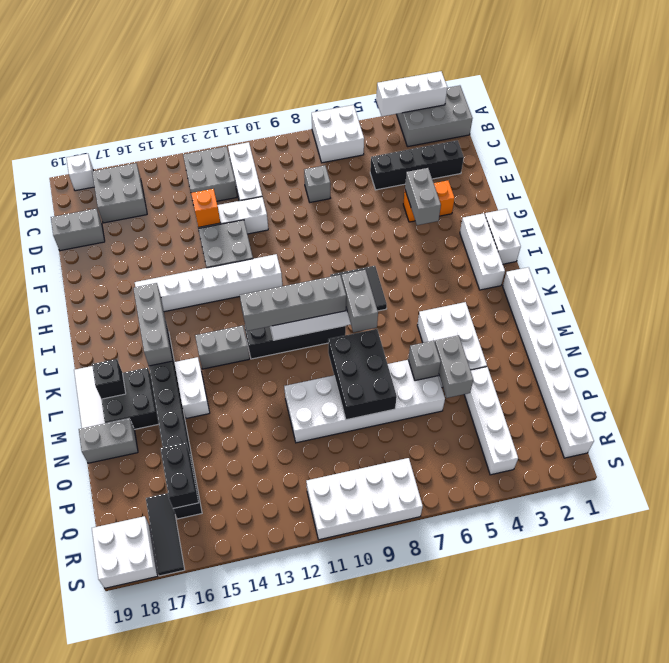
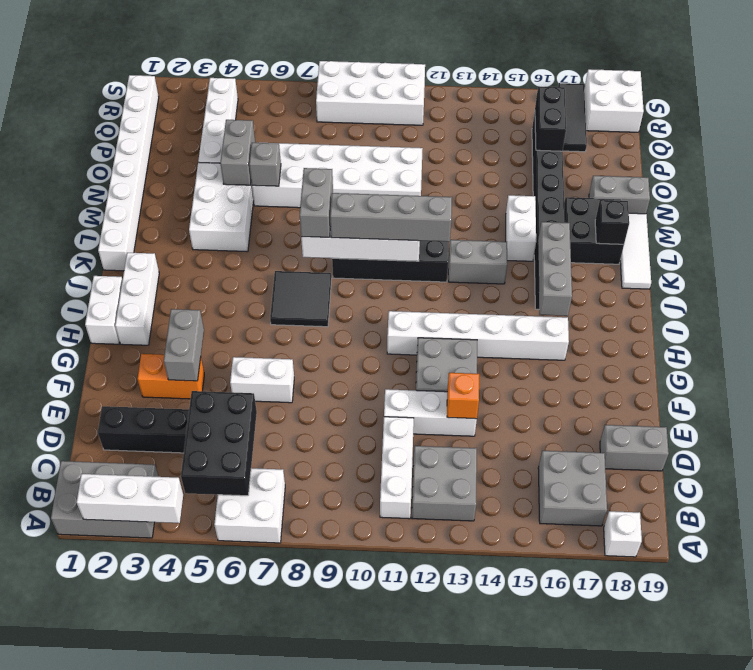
grey 1x1 brick [304,165,330,202] -> none
none -> white 1x2 brick [230,357,294,403]
black 2x3 brick [328,329,397,420] -> black 2x3 brick moved to [181,391,257,496]

